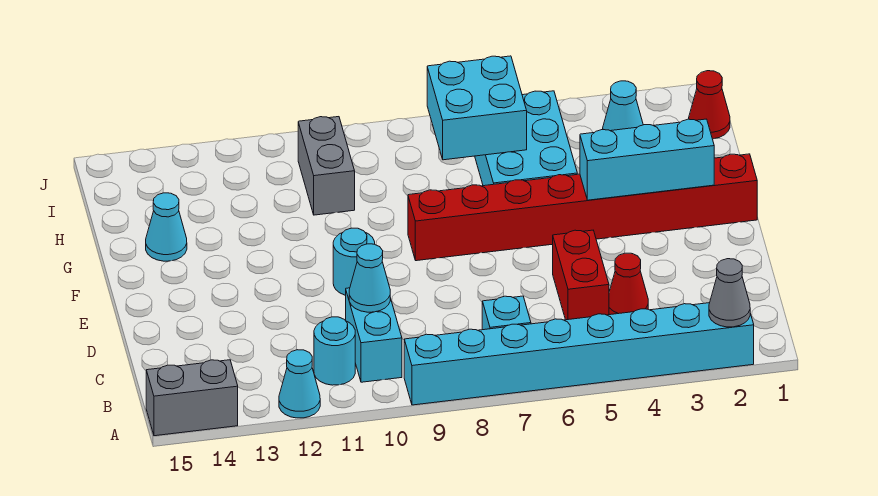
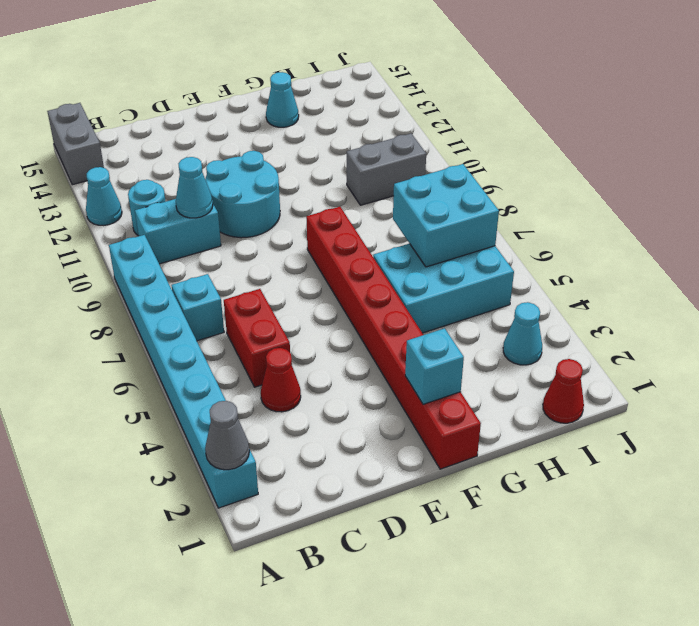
red 1x2 brick [553,230,609,320] -> red 1x2 brick turned to [224,289,290,387]
cyan 1x1 round brick [333,228,375,295] -> cyan 2x2 round brick [205,151,280,238]
cyan 1x3 brick [580,119,714,200] -> cyan 1x1 brick [405,328,464,404]

